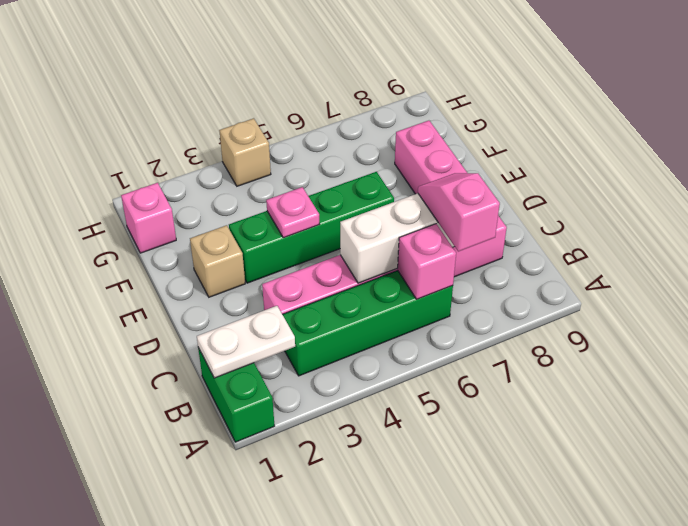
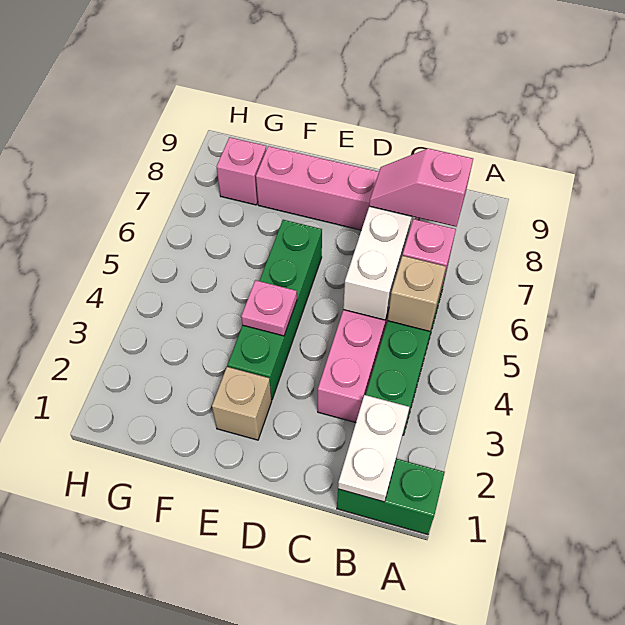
pink 1x1 brick [121,183,176,253] -> pink 1x1 brick moved to [217,137,266,205]
tan 1x1 brick [219,118,271,186] -> tan 1x1 brick moved to [388,256,446,331]

